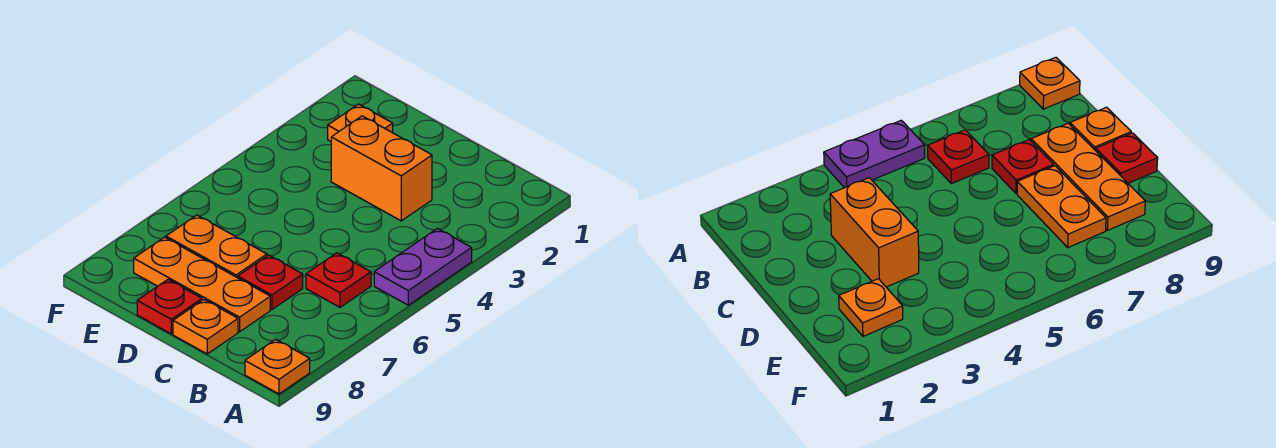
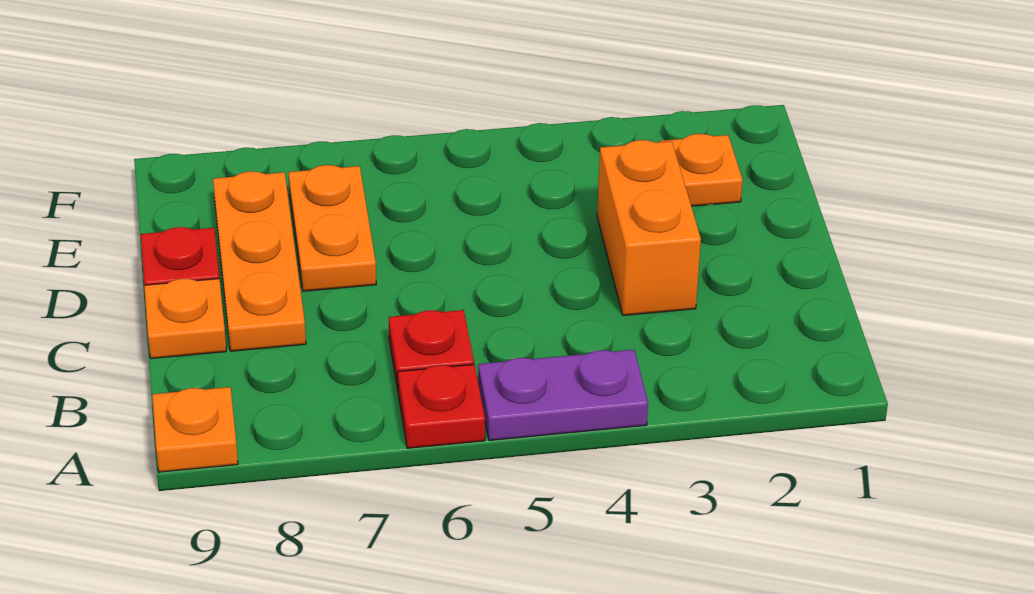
red 1x1 plate [238,255,303,310] -> red 1x1 plate moved to [398,364,485,448]

